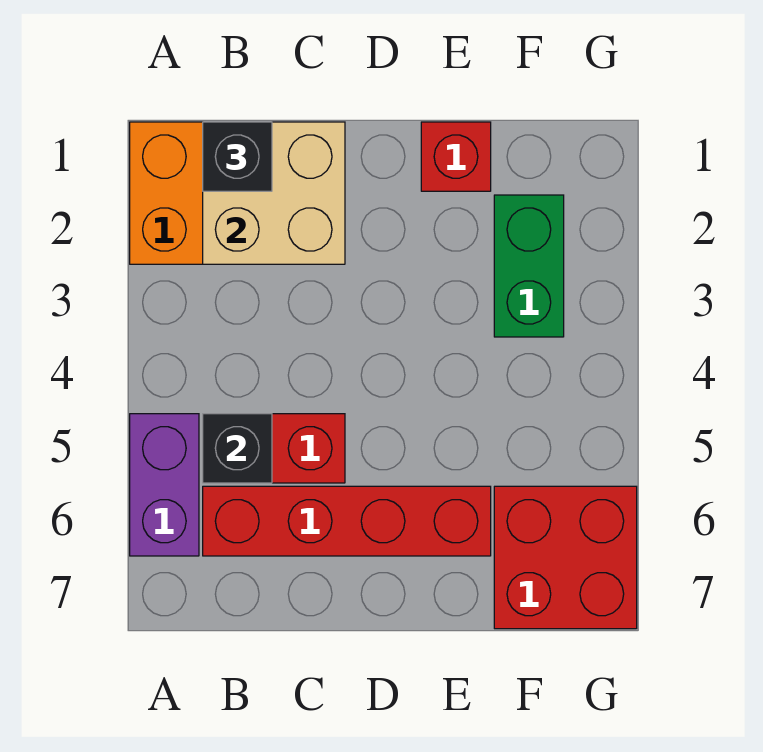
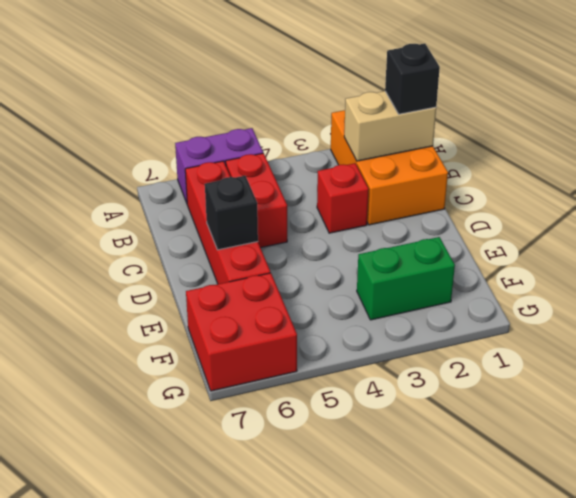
tan 2x2 brick [203,122,345,264] -> tan 1x2 brick [344,91,436,161]
black 1x1 brick [203,414,272,483] -> black 1x1 brick moved to [205,176,258,250]
red 1x1 brick [421,122,491,191] -> red 1x1 brick moved to [317,163,369,233]

